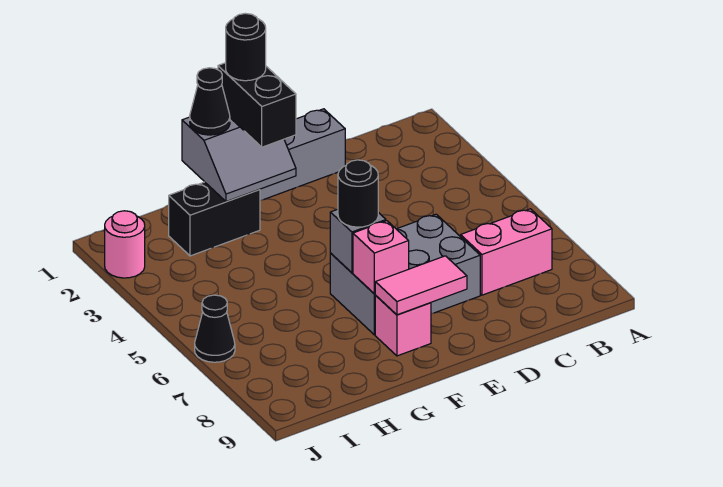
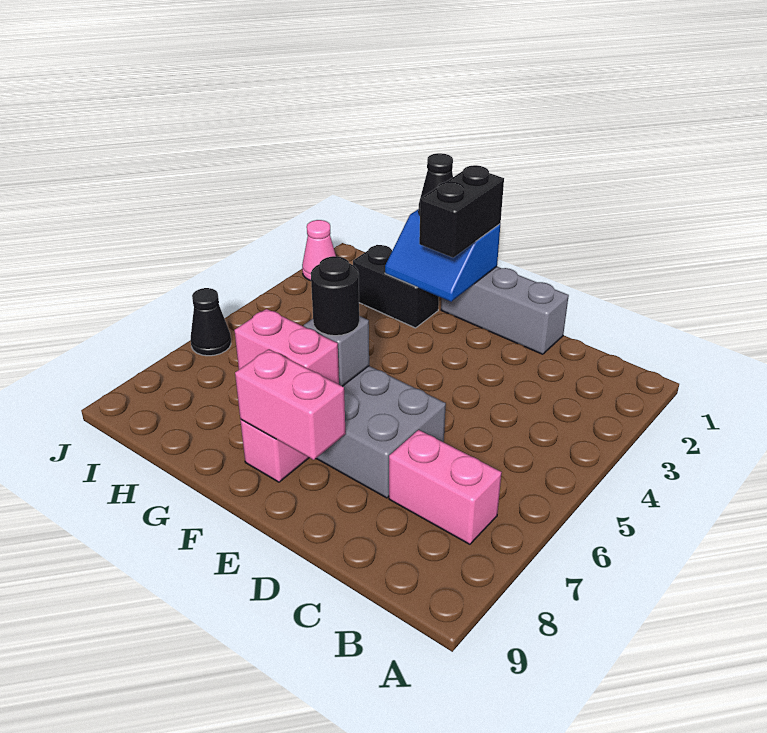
pink 1x2 tile [375,256,467,315] -> pink 1x2 brick [235,349,346,460]
grey 2x2 slope [182,117,296,202] -> blue 2x2 slope [385,209,500,302]
black 1x1 round brick [226,13,266,81] -> none
pink 1x1 brick [353,221,409,294] -> pink 1x2 brick [234,309,339,384]
pink 1x1 round brick [105,211,145,278] -> pink 1x1 cone [302,220,336,281]

